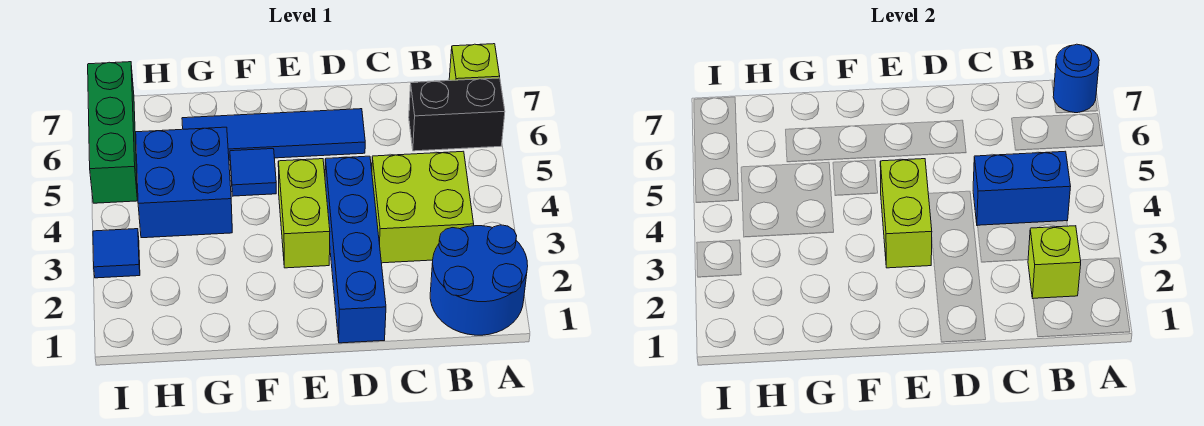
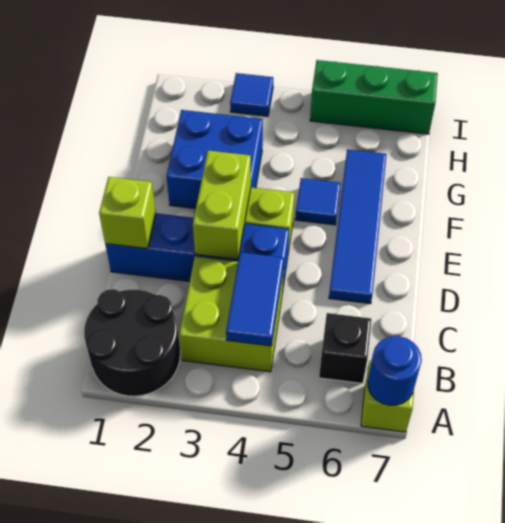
blue 2x2 round brick [430,225,528,335] -> black 2x2 round brick [84,289,180,396]
black 1x2 brick [409,78,505,151] -> black 1x1 brick [319,313,371,383]
lime 1x1 brick [1028,226,1081,298] -> lime 1x1 brick moved to [99,177,156,249]
blue 1x2 brick [973,151,1071,226] -> blue 1x2 tile [226,252,284,346]
lime 1x2 brick [880,159,932,268] -> lime 1x2 brick turned to [193,150,251,259]
blue 2x2 brick [136,127,232,238] -> blue 2x2 brick moved to [166,110,263,209]

